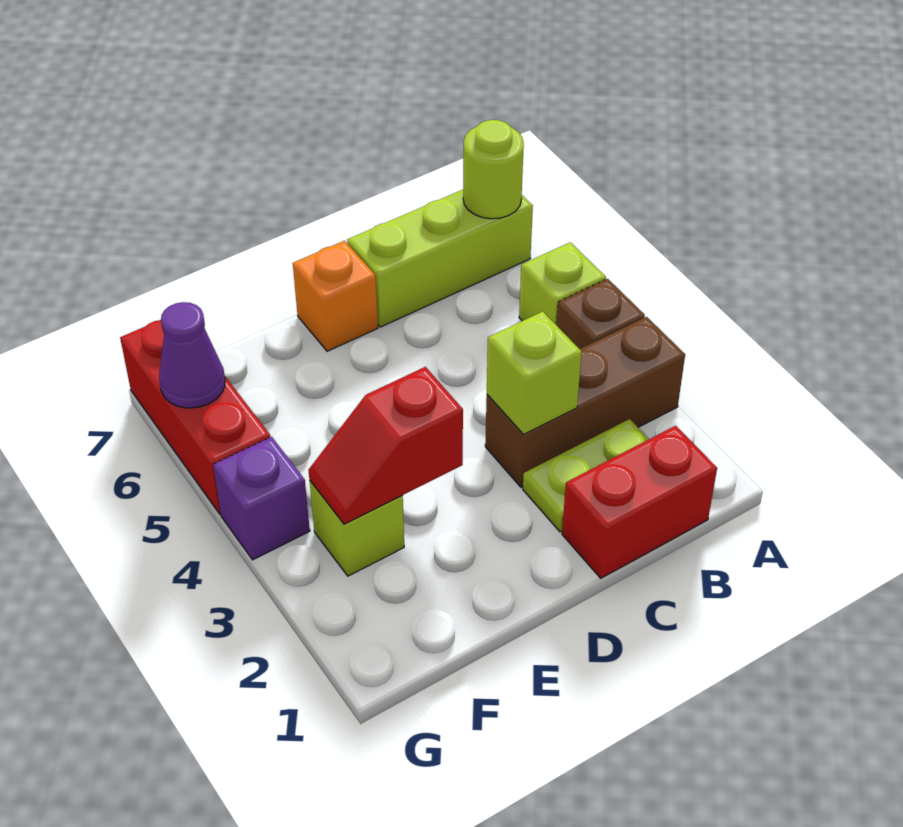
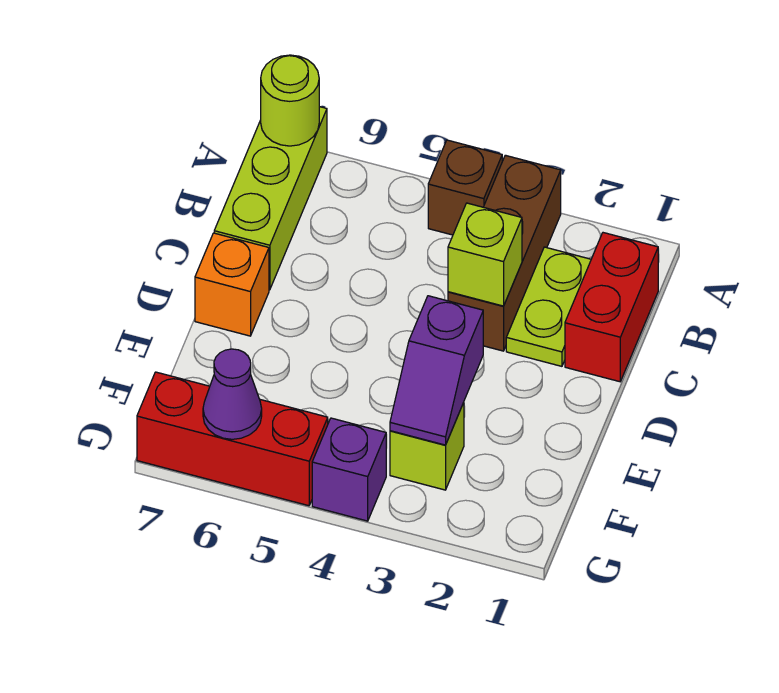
lime 1x1 brick [519,242,606,325] -> none
red 1x2 slope [309,367,463,524] -> purple 1x2 slope [390,296,483,445]

